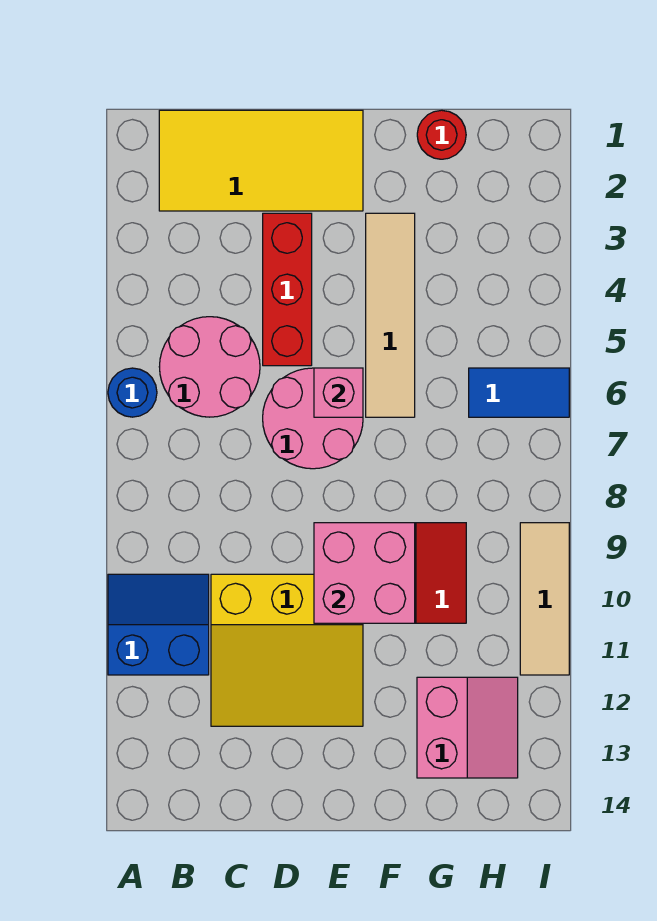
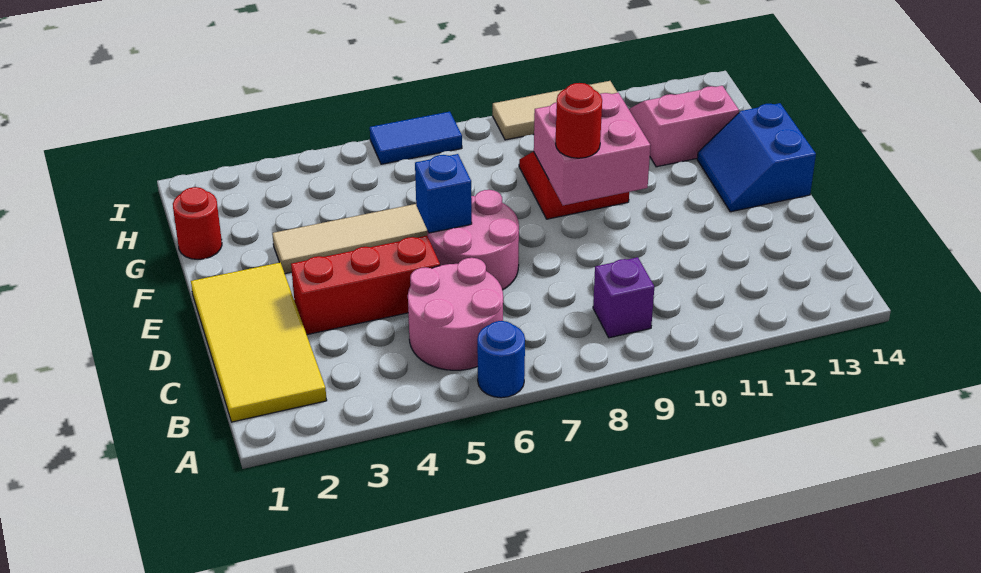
blue 2x2 slope [108,574,209,675] -> blue 2x2 slope moved to [697,103,816,212]
none -> purple 1x1 brick [593,257,654,338]
yellow 3x3 slope [211,574,363,726] -> none
pink 1x1 brick [314,368,363,417] -> blue 1x1 brick [415,154,472,233]
none -> red 1x1 round brick [556,83,602,158]
blue 1x2 tile [469,368,569,417] -> blue 1x2 tile turned to [370,112,462,164]

